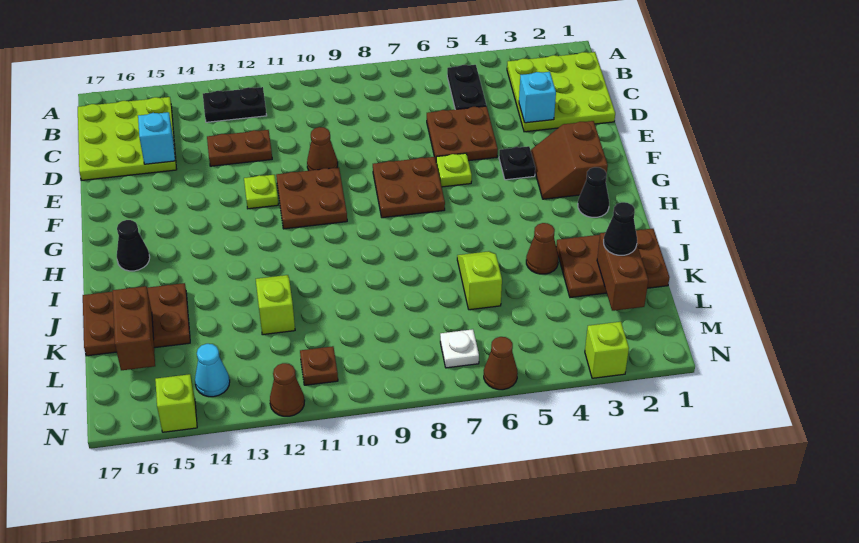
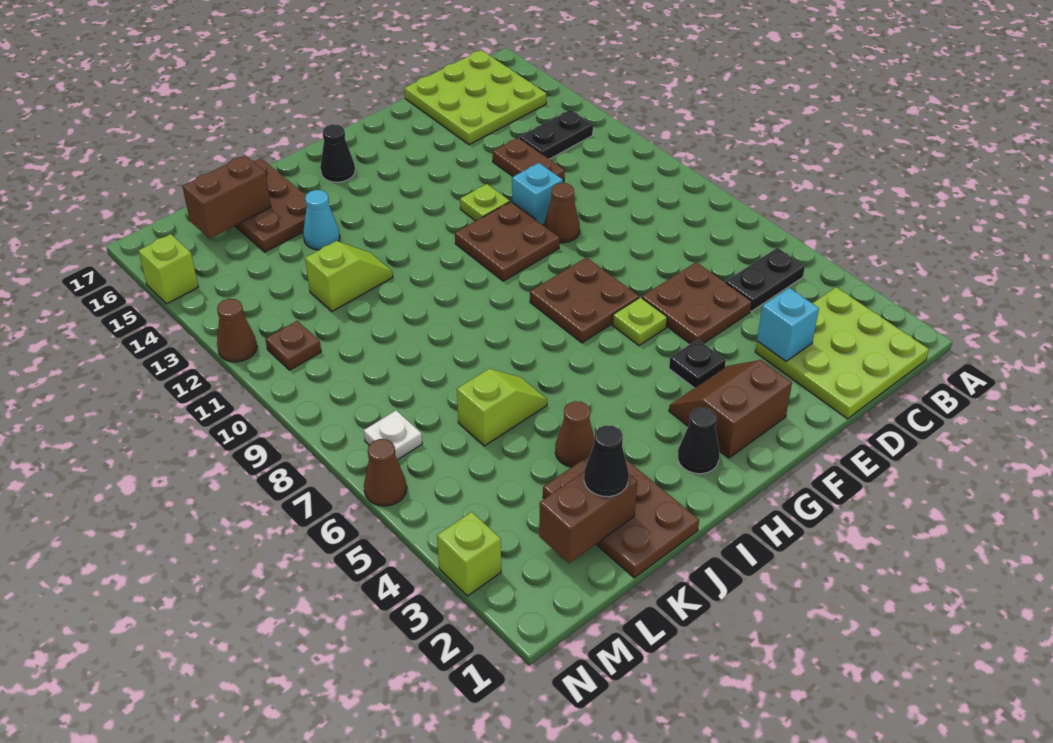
black 1x2 plate [203,87,267,122] -> black 1x2 plate turned to [520,110,593,159]
cyan 1x1 brick [138,112,175,164] -> cyan 1x1 brick moved to [512,163,563,225]
cyan 1x1 cone [195,344,230,397] -> cyan 1x1 cone moved to [303,190,340,250]

